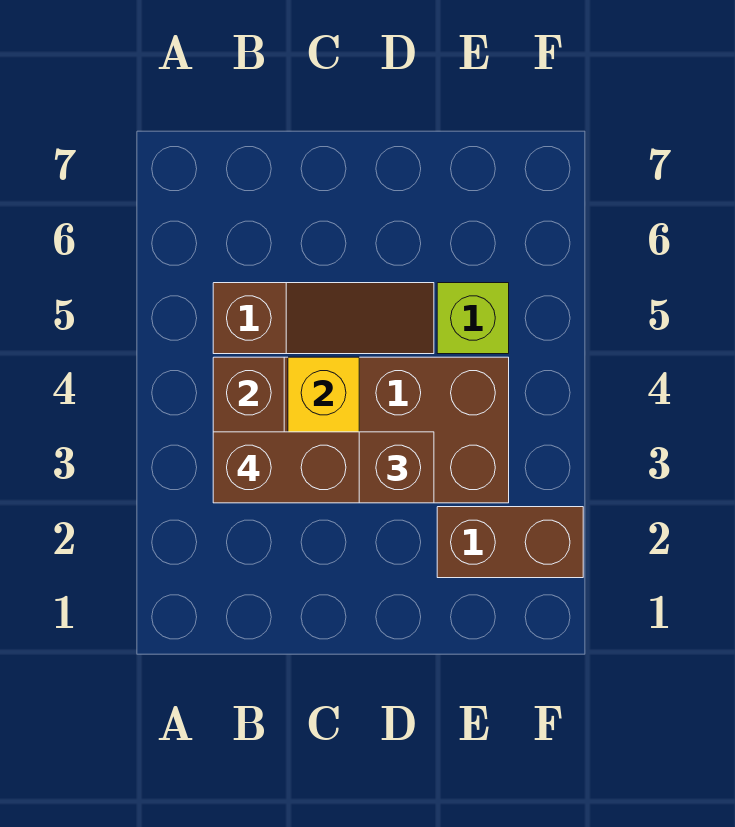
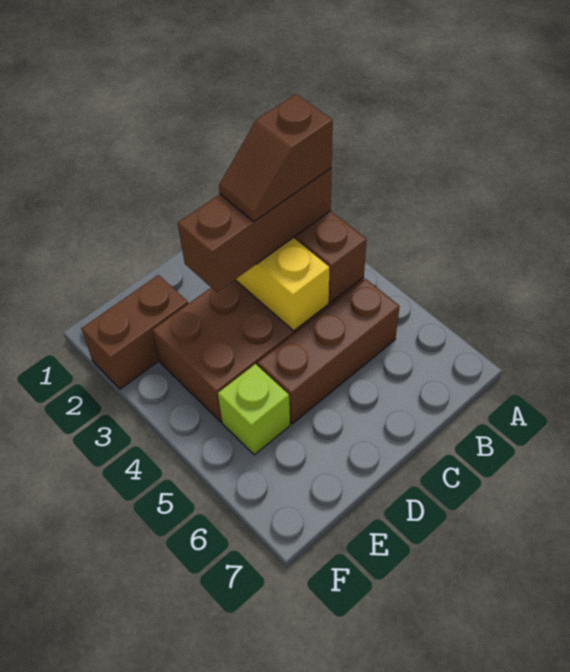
brown 1x2 brick [213,432,359,503] -> brown 1x2 slope [219,94,333,222]
brown 1x3 slope [213,283,434,354] -> brown 1x3 brick [257,279,400,424]

